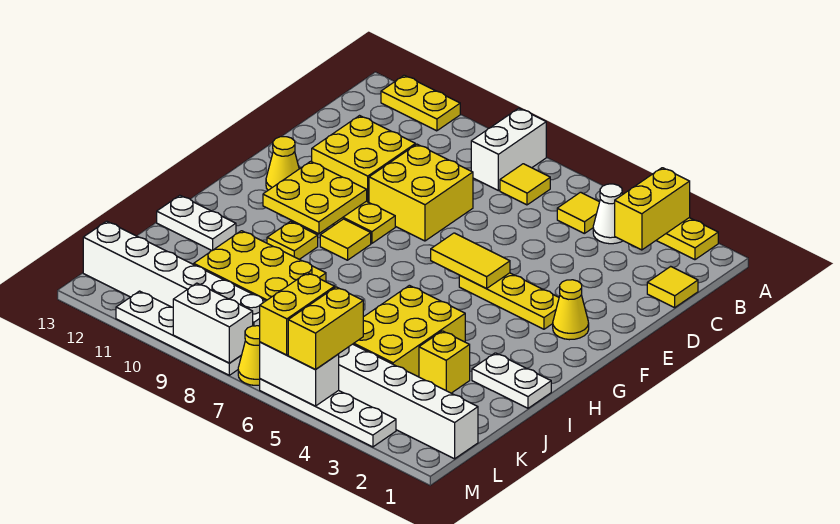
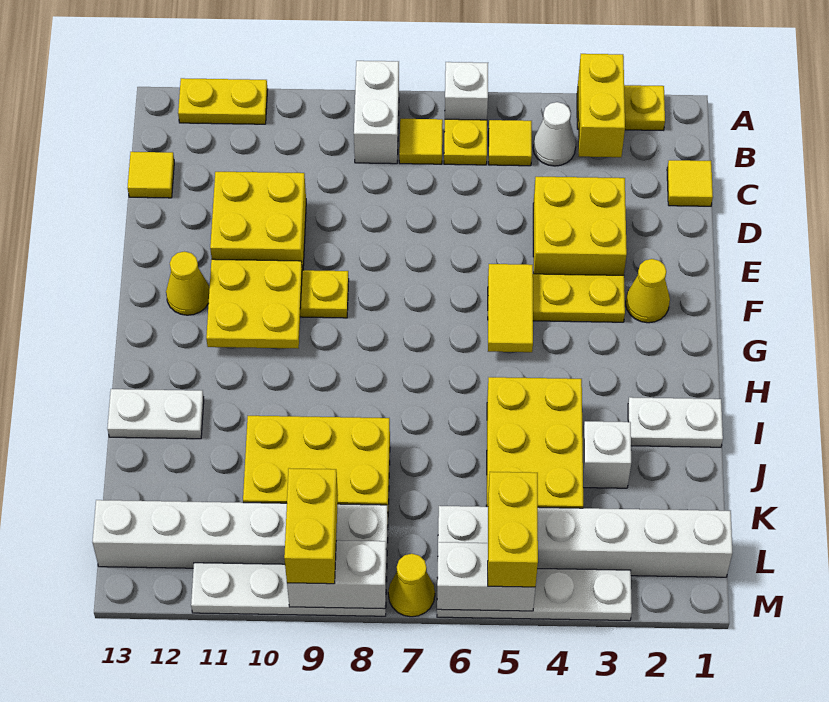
none -> white 1x1 brick [445,62,488,120]
yellow 2x2 brick [369,144,473,241] -> yellow 2x2 brick moved to [533,177,627,275]
yellow 1x2 tile [431,233,510,289] -> yellow 1x2 tile turned to [488,264,533,352]
yellow 1x1 tile [320,219,371,260] -> yellow 1x1 tile moved to [127,152,174,198]
yellow 1x1 plate [267,222,318,259] -> yellow 1x1 plate moved to [444,119,487,165]
yellow 1x1 brick [419,331,470,393] -> white 1x1 brick [583,421,631,488]
yellow 1x2 brick [260,273,335,355] -> yellow 1x2 brick moved to [284,468,338,584]

